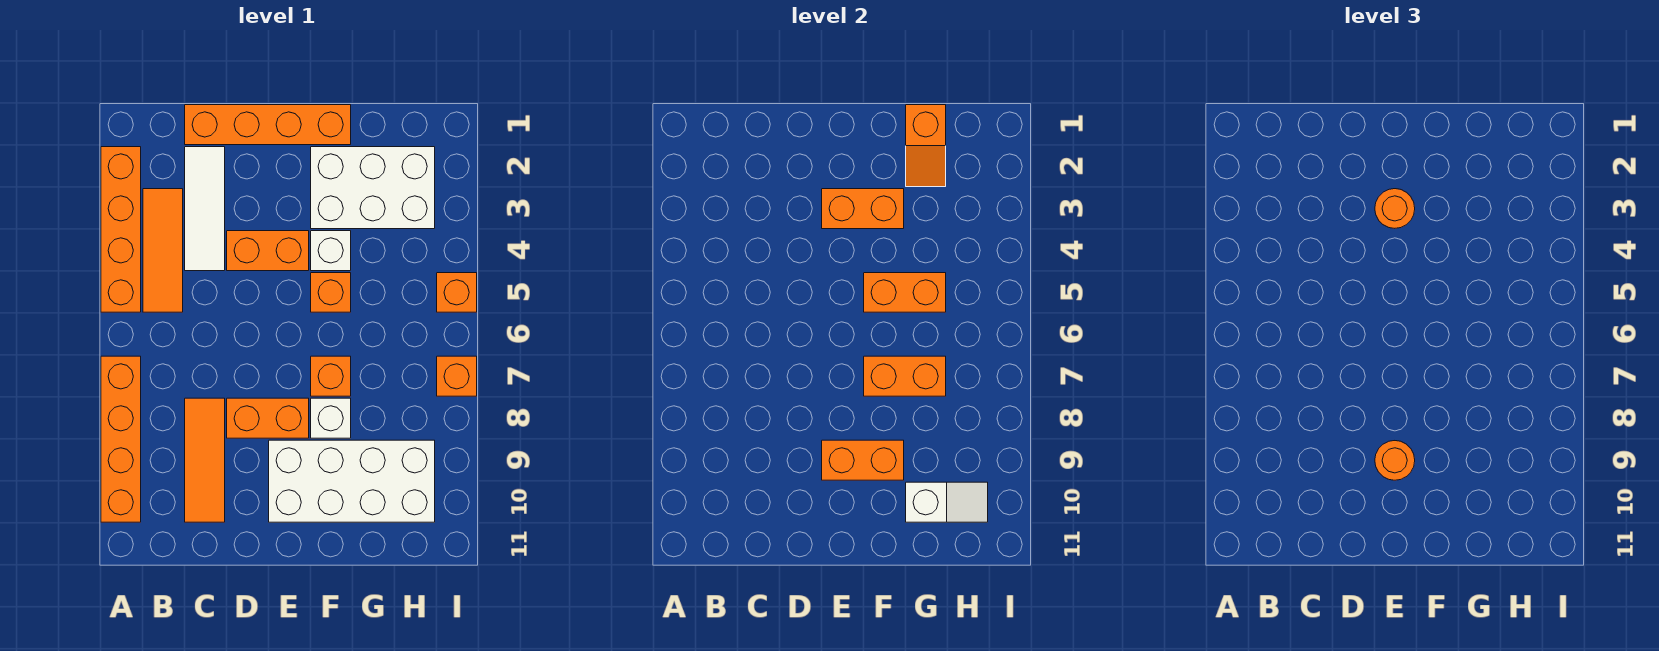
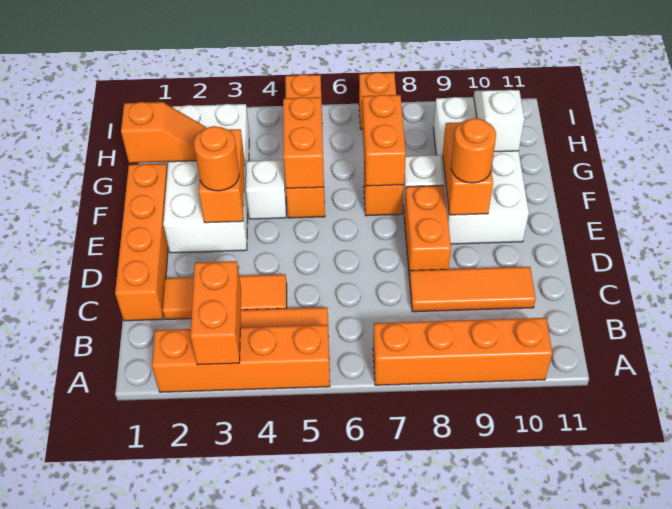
white 1x3 tile [185,147,225,271] -> orange 1x3 tile [163,274,287,319]
orange 1x2 brick [227,231,309,271] -> orange 1x2 brick moved to [191,261,241,365]
white 2x3 brick [311,147,435,229] -> white 2x4 brick [163,104,249,253]

